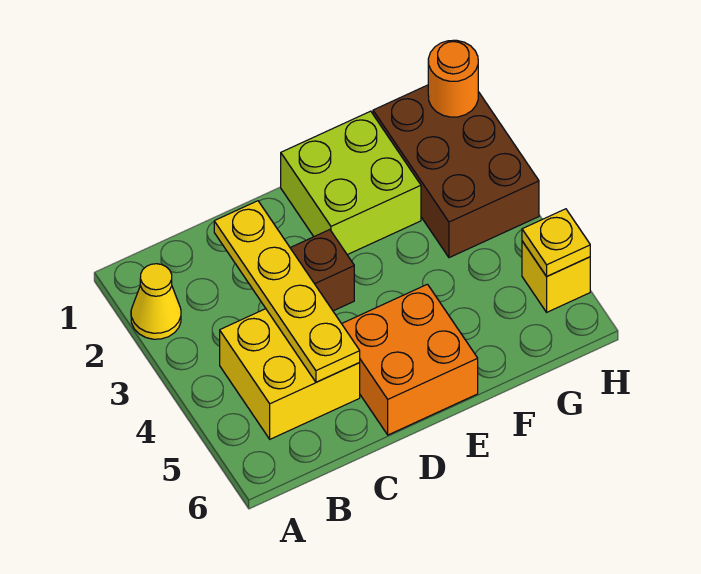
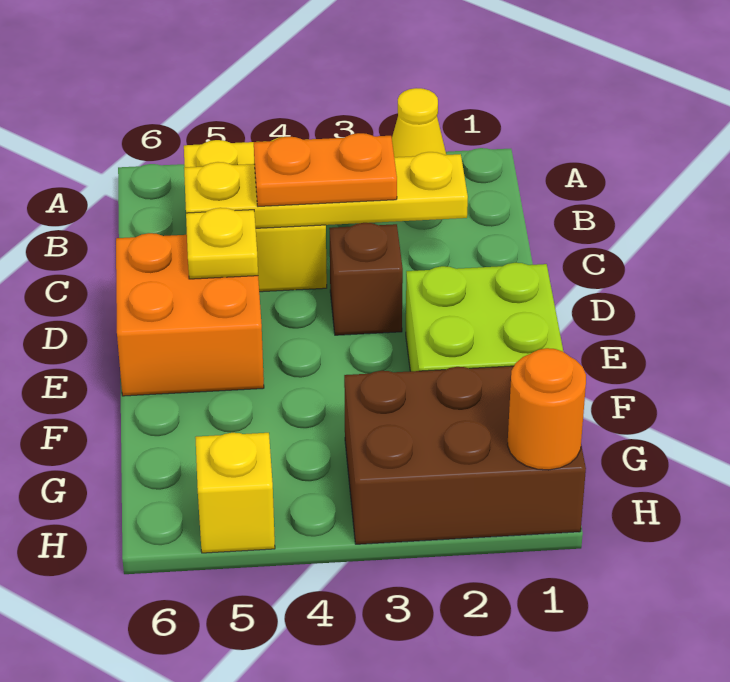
none -> orange 1x2 plate [254,133,397,206]
yellow 1x1 plate [522,209,590,276] -> yellow 1x1 plate moved to [186,208,258,279]

